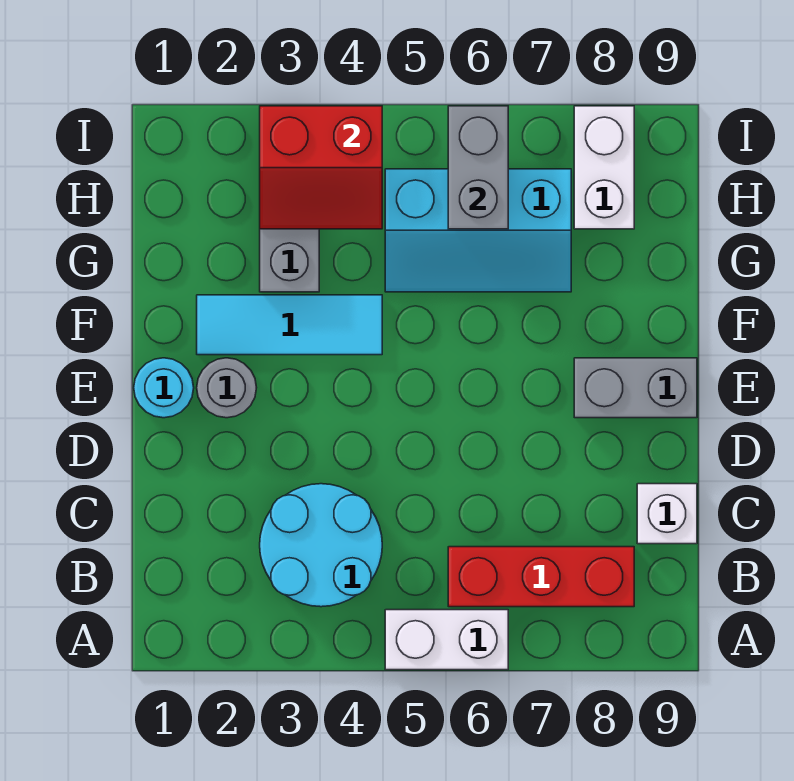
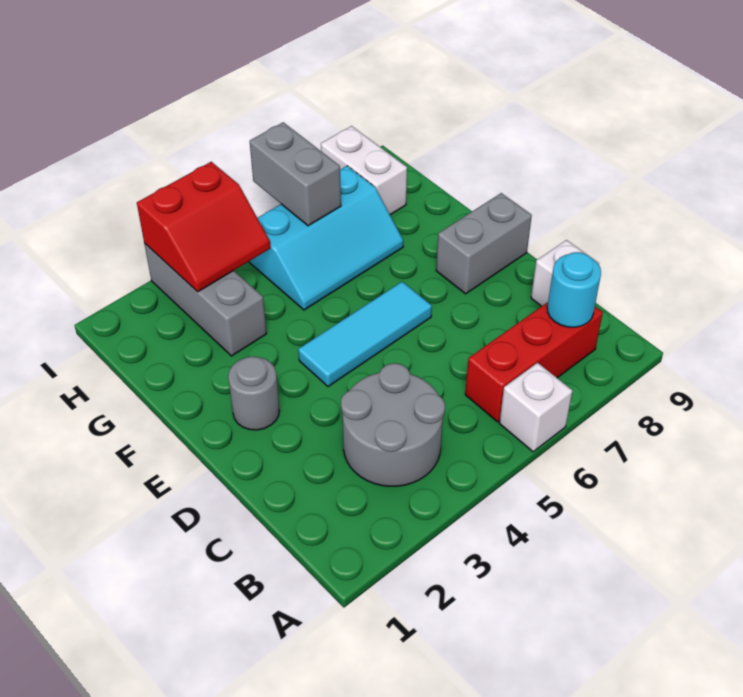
white 1x2 brick [385,610,508,670] -> white 1x1 brick [499,363,572,452]
cyan 2x2 round brick [260,484,382,607] -> grey 2x2 round brick [341,363,445,486]
cyan 1x1 round brick [134,358,194,418] -> cyan 1x1 round brick moved to [547,252,601,327]
cyan 1x3 tile [197,295,382,355] -> cyan 1x3 tile moved to [298,282,432,387]

